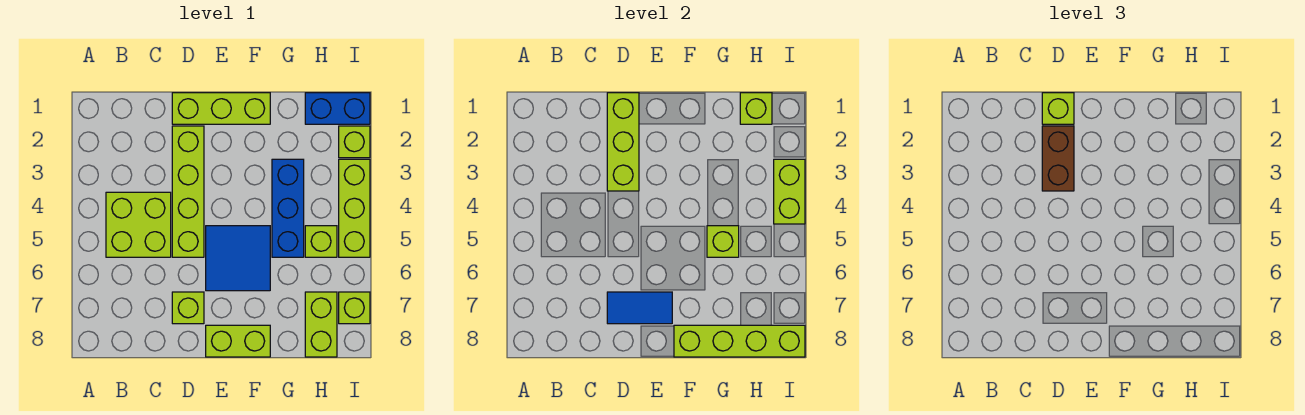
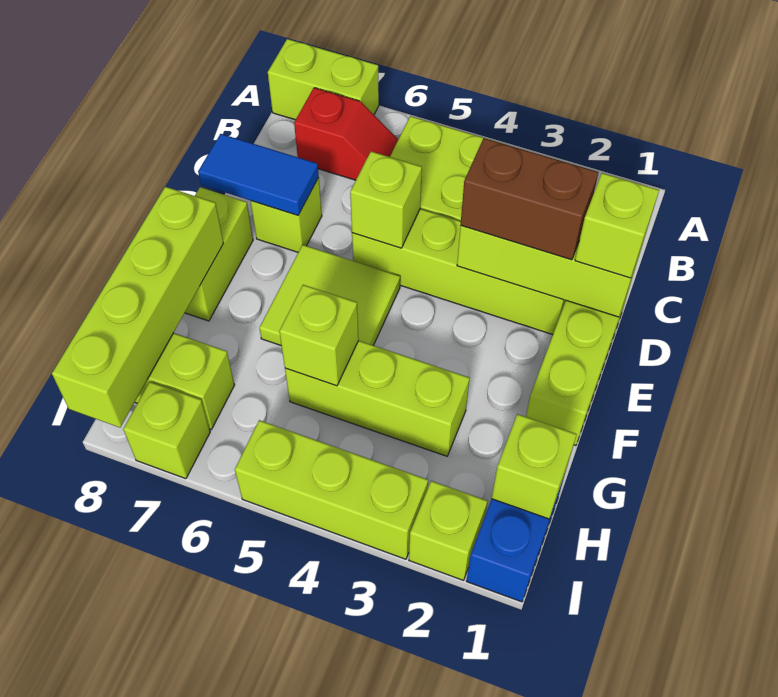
none -> red 1x2 slope [294,88,398,180]
blue 1x2 tile [607,292,672,324] -> blue 1x2 tile turned to [198,134,319,215]
blue 2x2 tile [206,226,270,291] -> lime 2x2 tile [259,245,400,345]
blue 1x3 brick [272,159,304,257] -> lime 1x3 brick [285,341,470,456]
lime 1x1 brick [305,226,337,257] -> lime 1x1 brick moved to [350,151,422,248]
lime 1x2 brick [774,159,805,224] -> lime 1x2 brick moved to [268,39,379,120]

